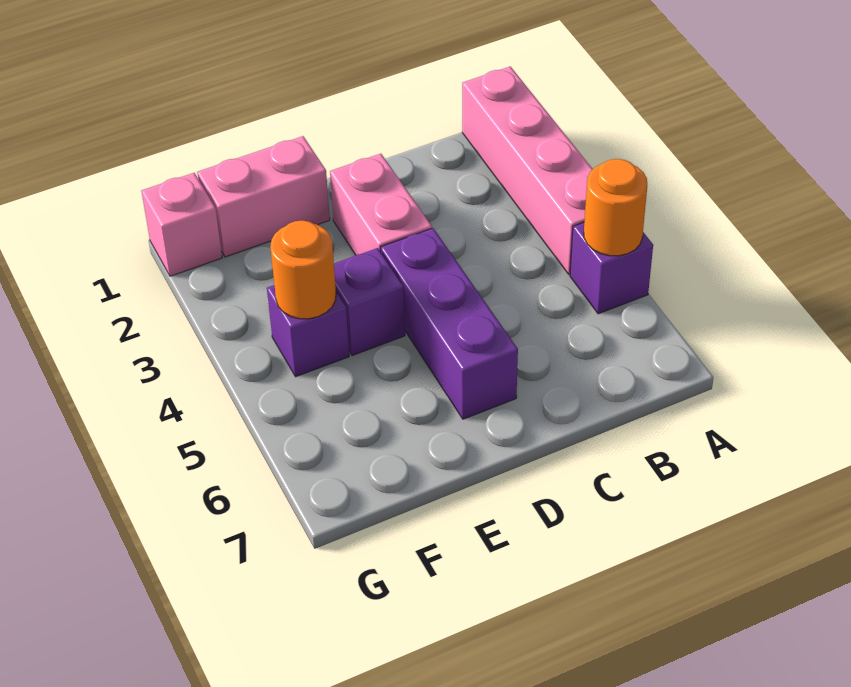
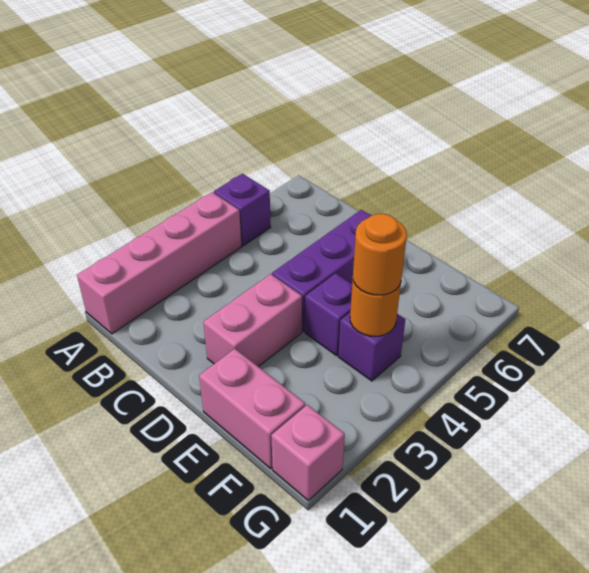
orange 1x1 round brick [584,159,647,256] -> orange 1x1 round brick moved to [353,214,407,295]

